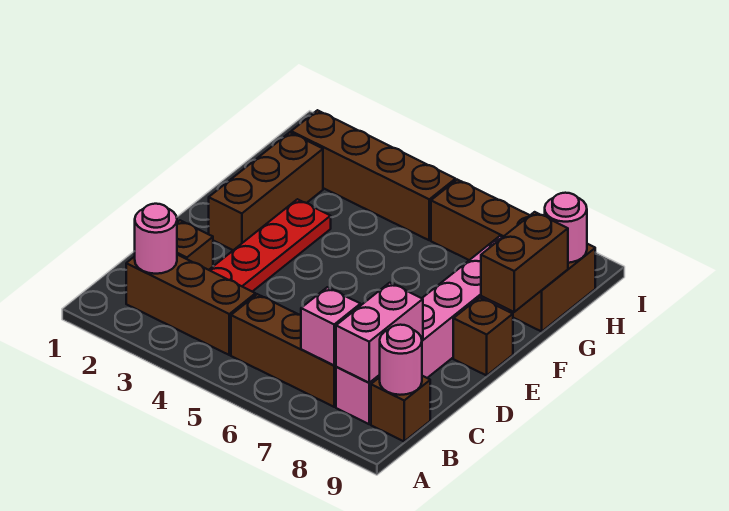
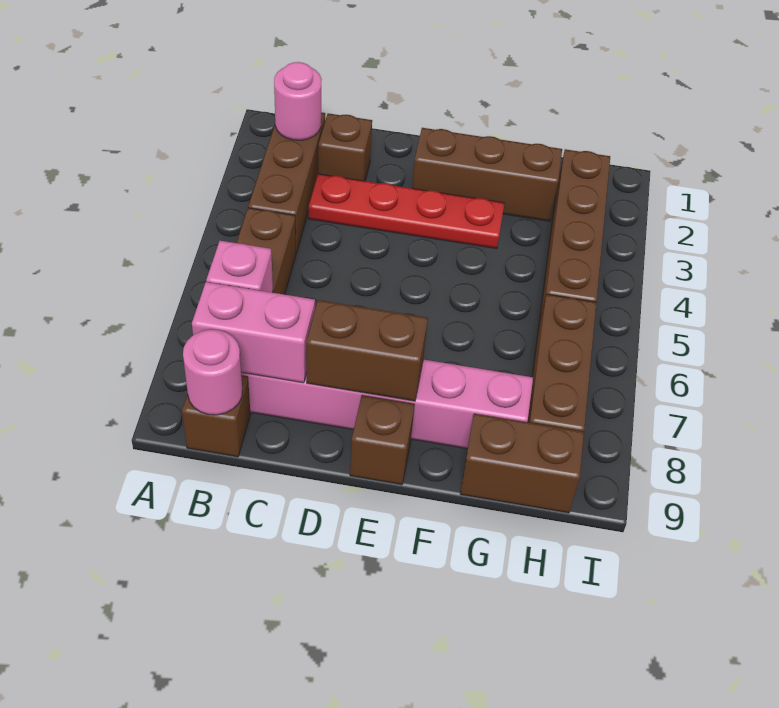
brown 1x2 brick [481,212,568,312] -> brown 1x2 brick moved to [306,300,428,401]
pink 1x1 round brick [545,193,587,263] -> none

